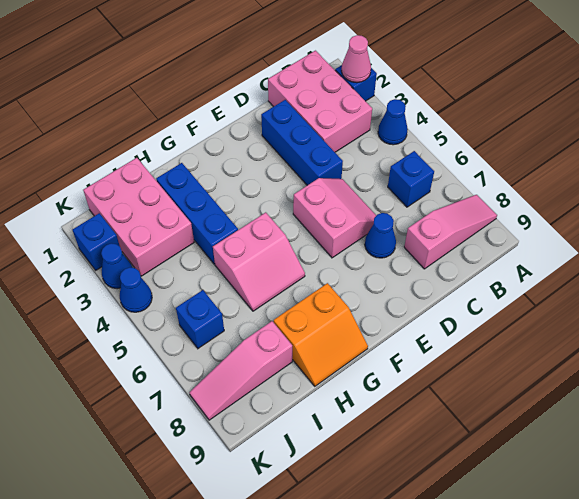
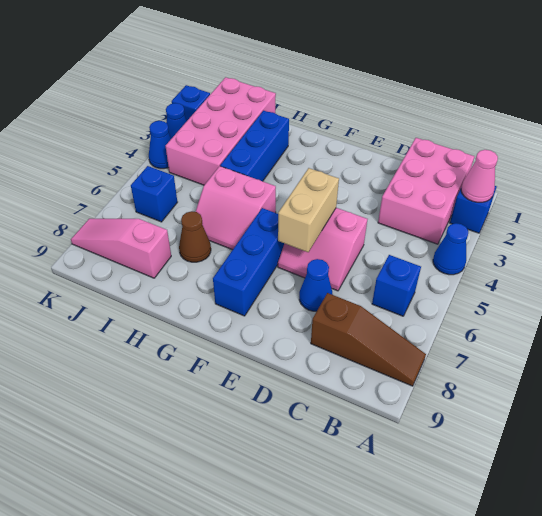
pink 1x3 slope [404,195,497,269] -> brown 1x3 slope [311,293,426,386]
blue 1x3 brick [261,100,343,185] -> blue 1x3 brick moved to [213,208,284,316]
pink 2x2 slope [293,178,376,258] -> pink 2x2 slope turned to [278,208,367,291]
none -> tan 1x2 brick [278,168,339,252]
orange 2x2 slope [274,283,368,386] -> none
none -> brown 1x1 cone [179,211,211,262]
pink 2x3 brick [83,158,194,276] -> pink 2x4 brick [166,77,276,185]

